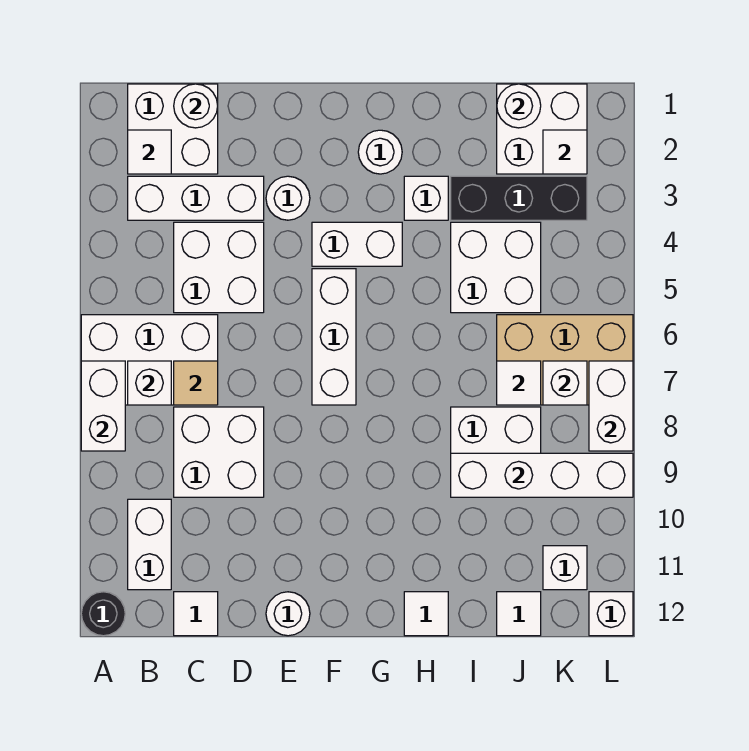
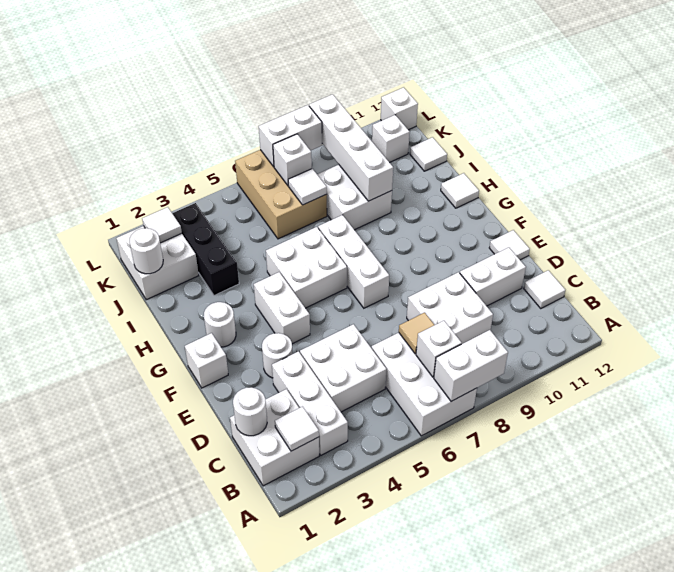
black 1x1 round brick [81,592,125,636] -> none
white 1x2 brick [128,499,171,590] -> white 1x2 brick moved to [460,247,526,306]
white 1x1 round brick [266,592,310,636] -> white 1x1 tile [489,230,530,260]
white 1x3 brick [312,269,356,405] -> white 1x3 brick turned to [318,215,389,308]
white 1x1 brick [404,176,448,220] -> white 1x1 brick moved to [185,333,228,388]
white 2x2 brick [451,222,541,313] -> white 2x2 brick moved to [266,227,347,308]

